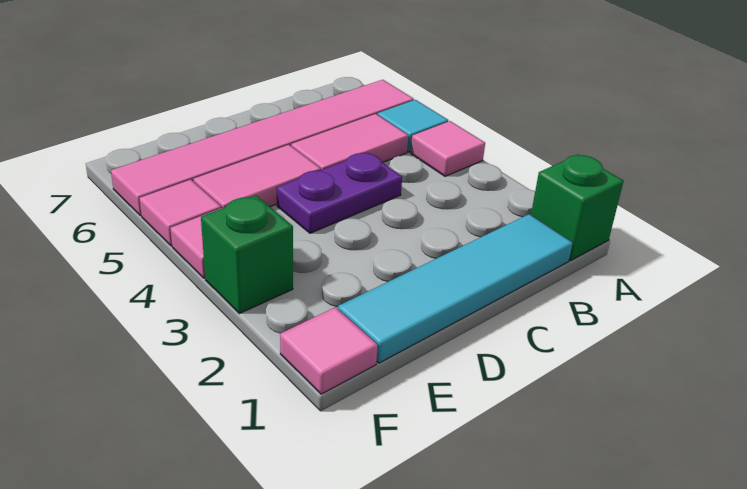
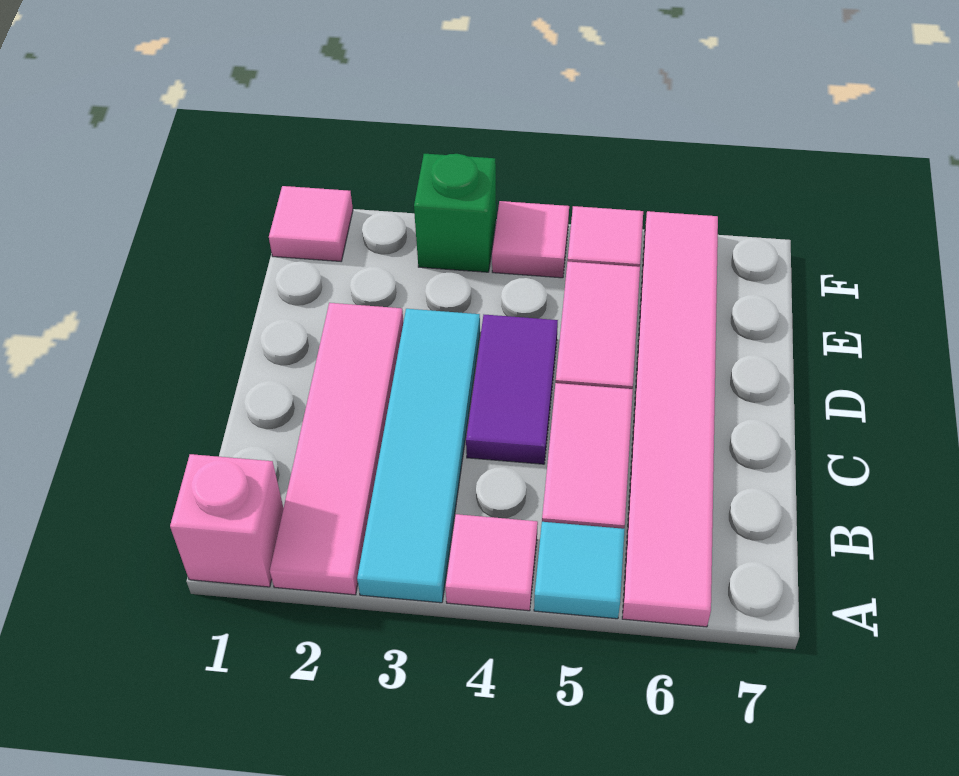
green 1x1 brick [531,155,624,260] -> pink 1x1 brick [170,454,283,587]
none -> pink 1x4 tile [270,303,403,595]
cyan 1x4 tile [338,214,573,363] -> cyan 1x4 tile moved to [357,309,480,603]
purple 1x2 plate [277,152,402,233] -> purple 1x2 tile [466,315,558,464]

